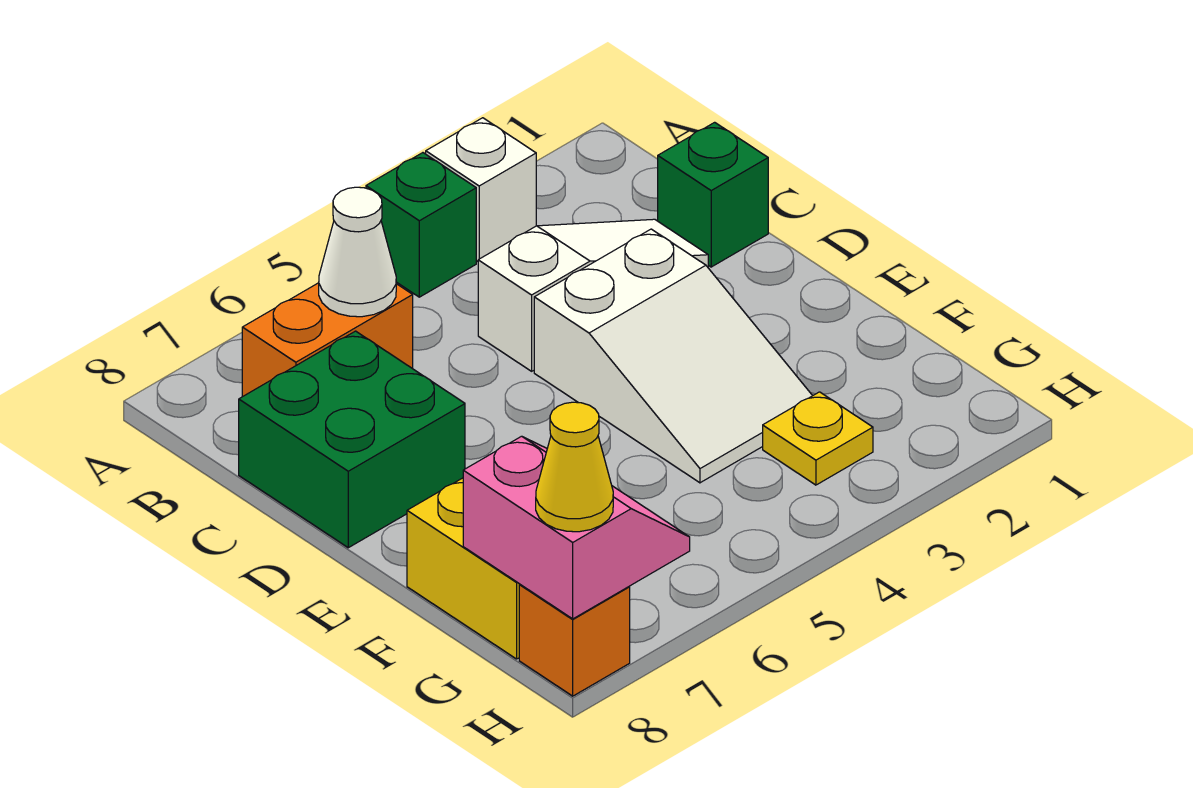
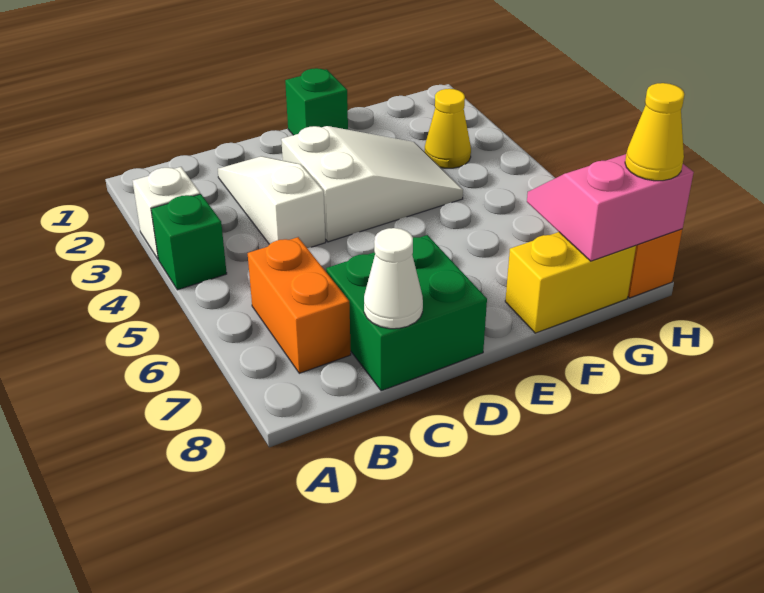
white 1x1 cone [319,187,396,317] -> white 1x1 cone moved to [364,228,423,329]
green 1x1 brick [658,122,768,267] -> green 1x1 brick moved to [285,68,348,135]
yellow 1x1 plate [763,392,873,485] -> yellow 1x1 cone [425,89,471,168]

